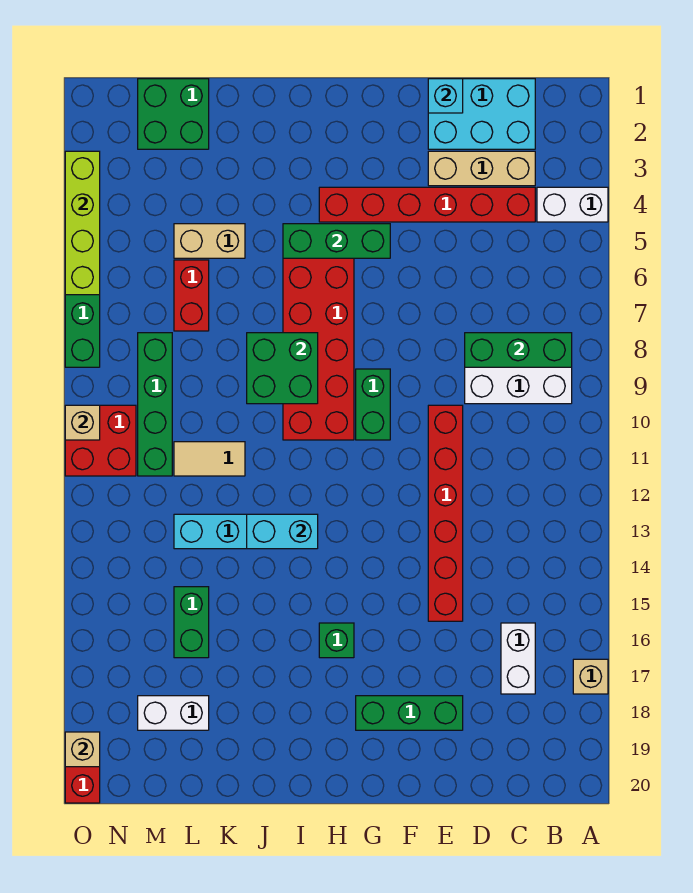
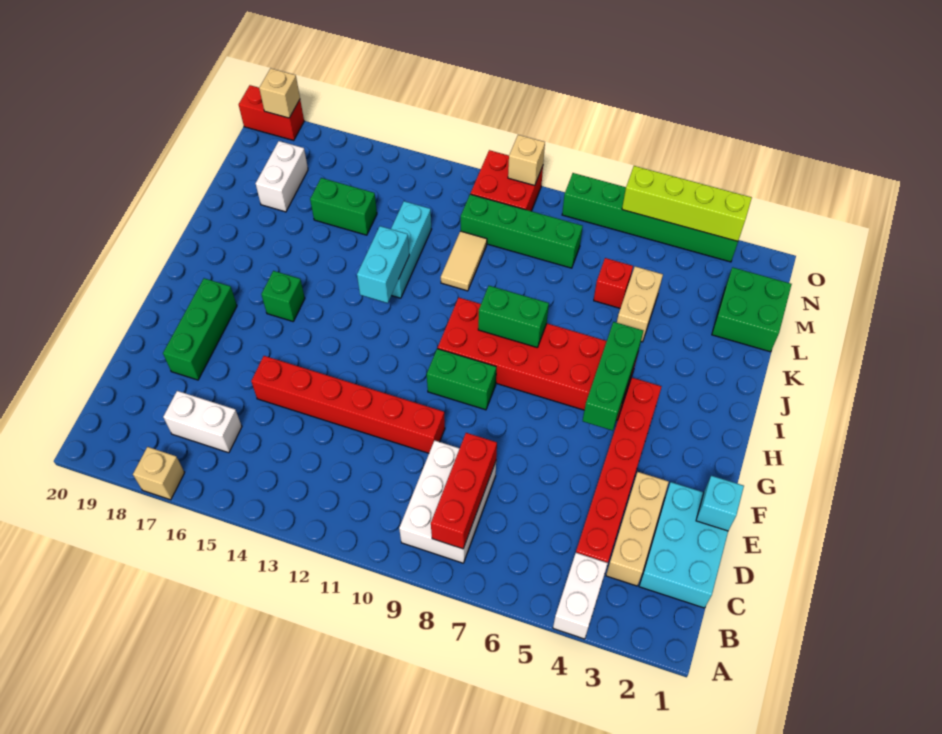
green 1x3 brick [465,333,572,367] -> red 1x3 brick [431,433,497,549]
green 2x2 brick [247,333,318,404] -> green 1x2 brick [478,286,549,348]
red 1x2 brick [174,260,209,331] -> red 1x1 brick [594,258,633,308]

